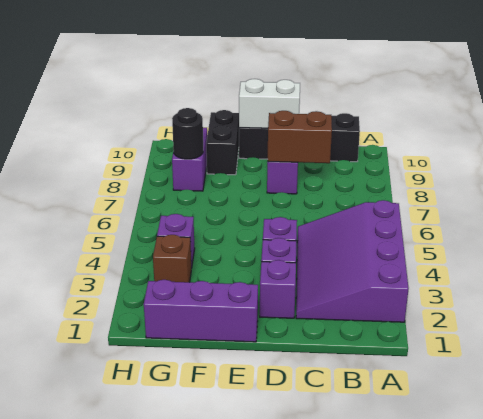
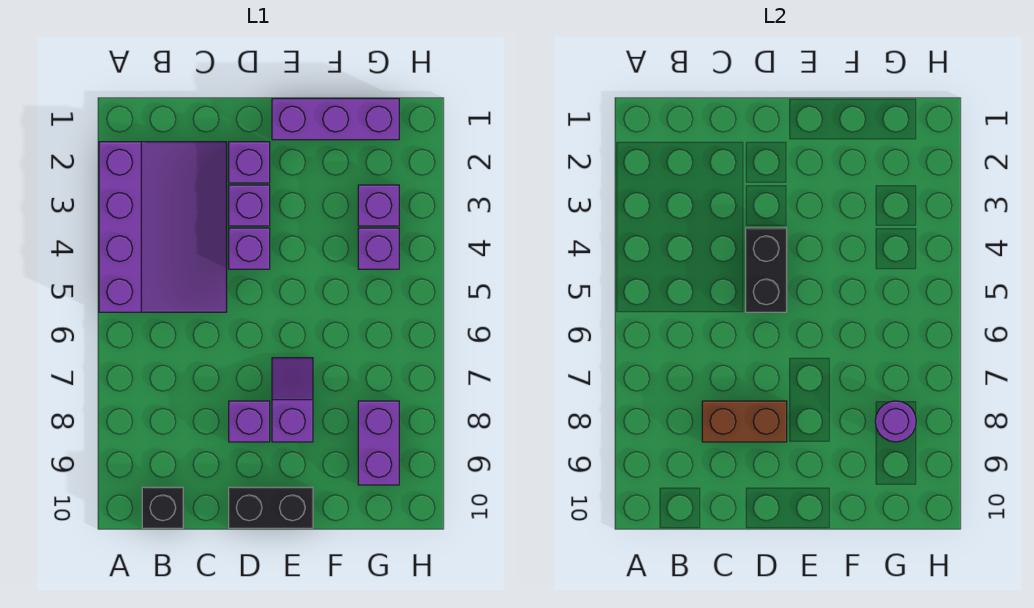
white 1x2 brick [239,79,300,128] -> none
none -> purple 1x2 slope [272,358,313,442]
black 1x2 brick [206,110,239,175] -> black 1x2 brick moved to [746,228,787,312]
brown 1x1 brick [153,235,191,282] -> purple 1x1 brick [358,185,399,226]
black 1x1 round brick [172,108,203,159] -> purple 1x1 round brick [875,401,916,442]

